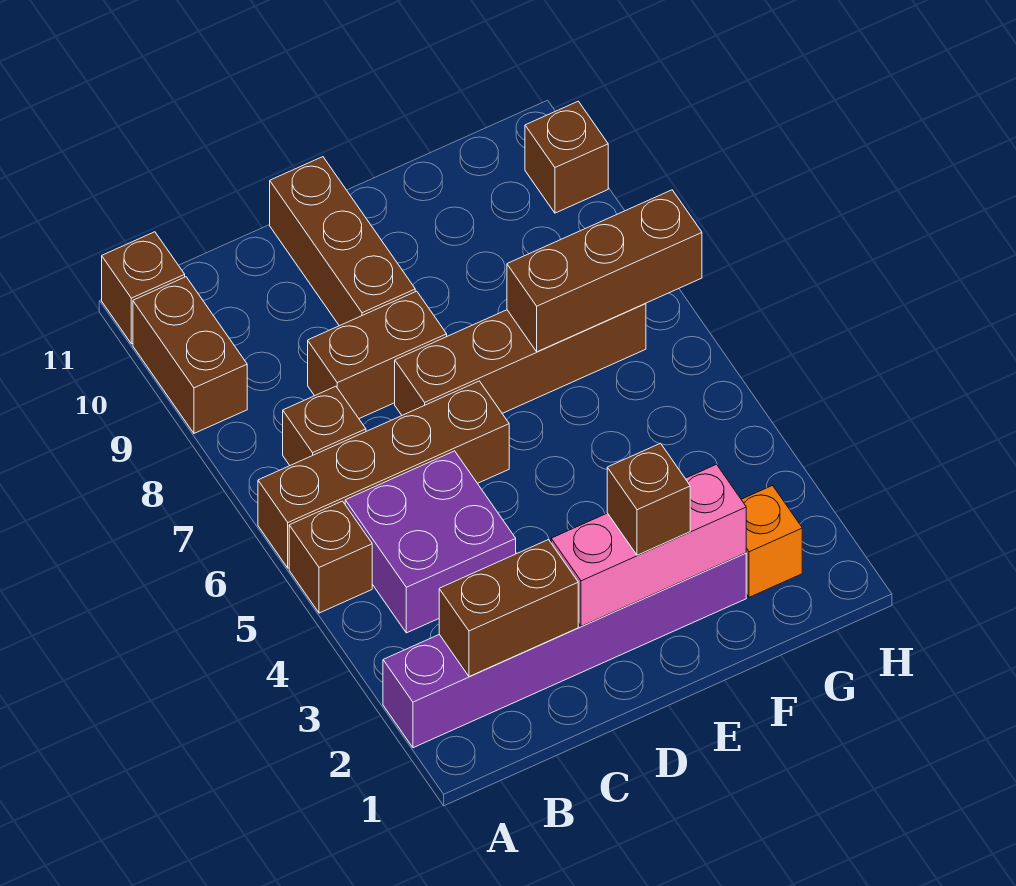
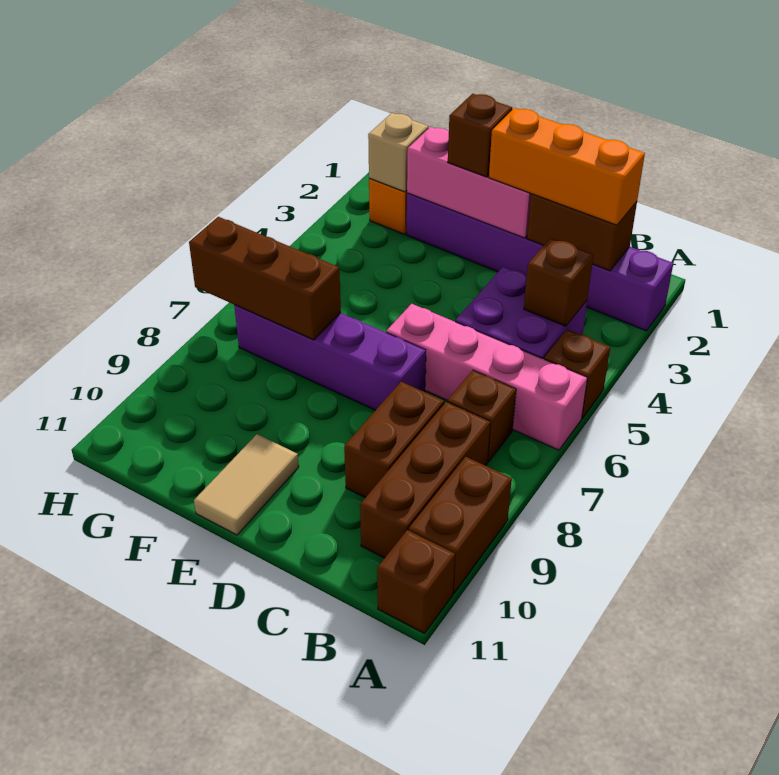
brown 1x4 brick [258,381,509,568] -> pink 1x4 brick [386,304,587,450]
none -> orange 1x3 brick [489,108,645,225]
brown 1x2 brick [308,291,447,419] -> brown 1x2 brick turned to [344,382,444,498]
brown 1x4 brick [395,303,646,415] -> purple 1x4 brick [234,305,426,410]
brown 1x3 brick [270,157,415,326] -> brown 1x3 brick moved to [360,402,490,558]
none -> tan 1x2 tile [194,434,299,535]
none -> tan 1x1 brick [368,113,429,192]
brown 1x1 brick [525,101,608,213] -> brown 1x1 brick moved to [524,238,594,326]

